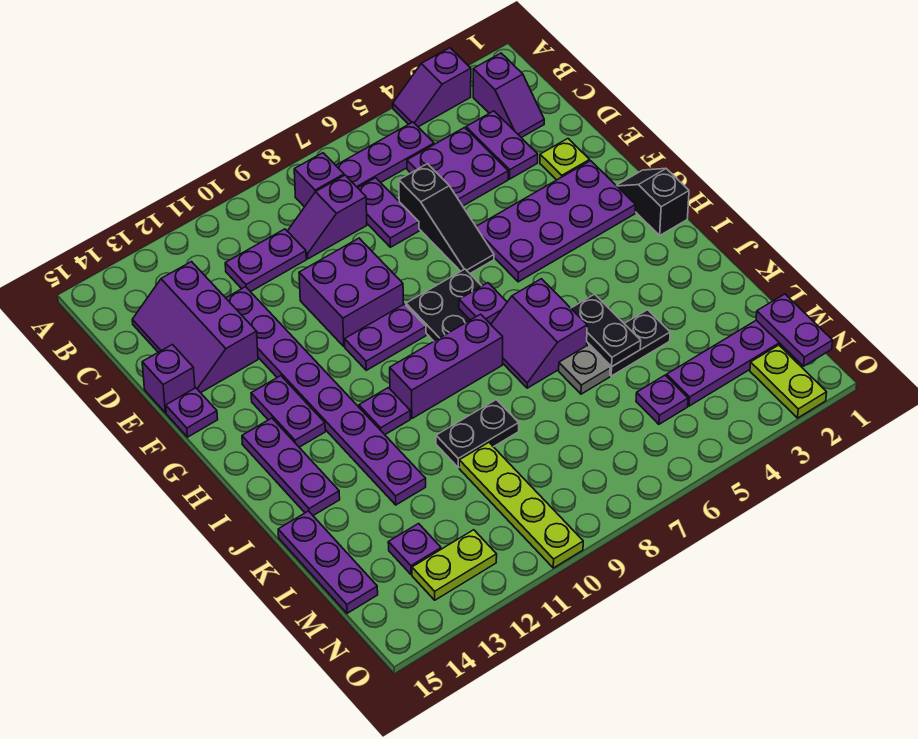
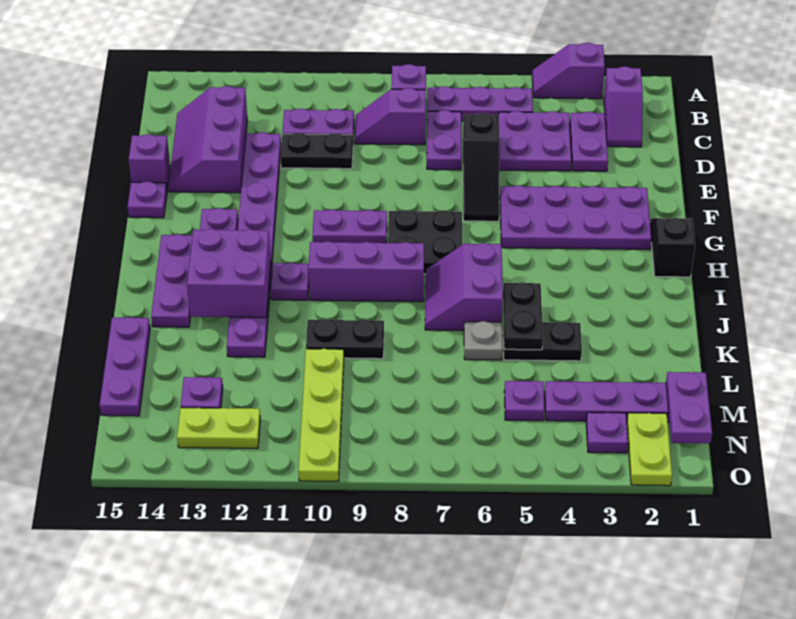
none -> black 1x2 plate [281,133,353,169]
lime 1x1 plate [540,139,590,180] -> none
purple 2x2 brick [299,238,403,346] -> purple 2x2 brick moved to [187,229,271,318]
purple 1x1 plate [459,283,507,324] -> purple 1x1 plate moved to [586,412,628,453]

